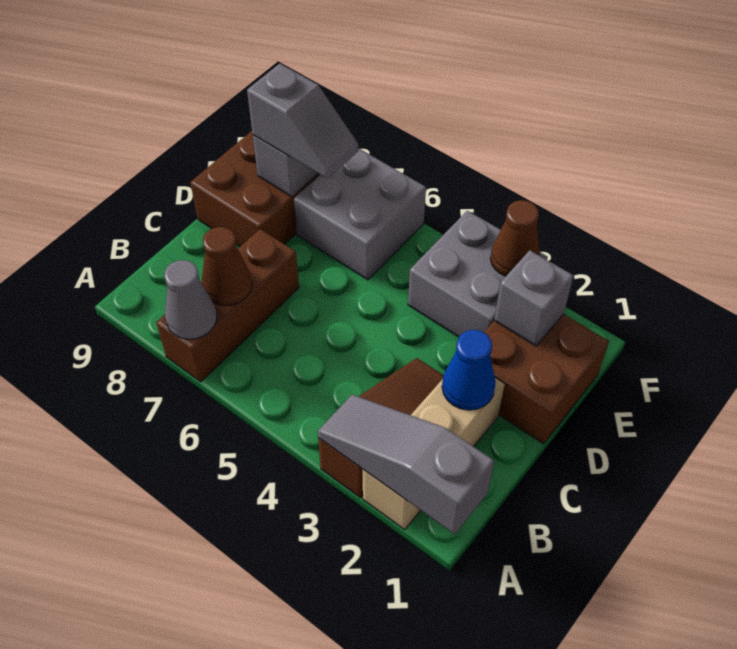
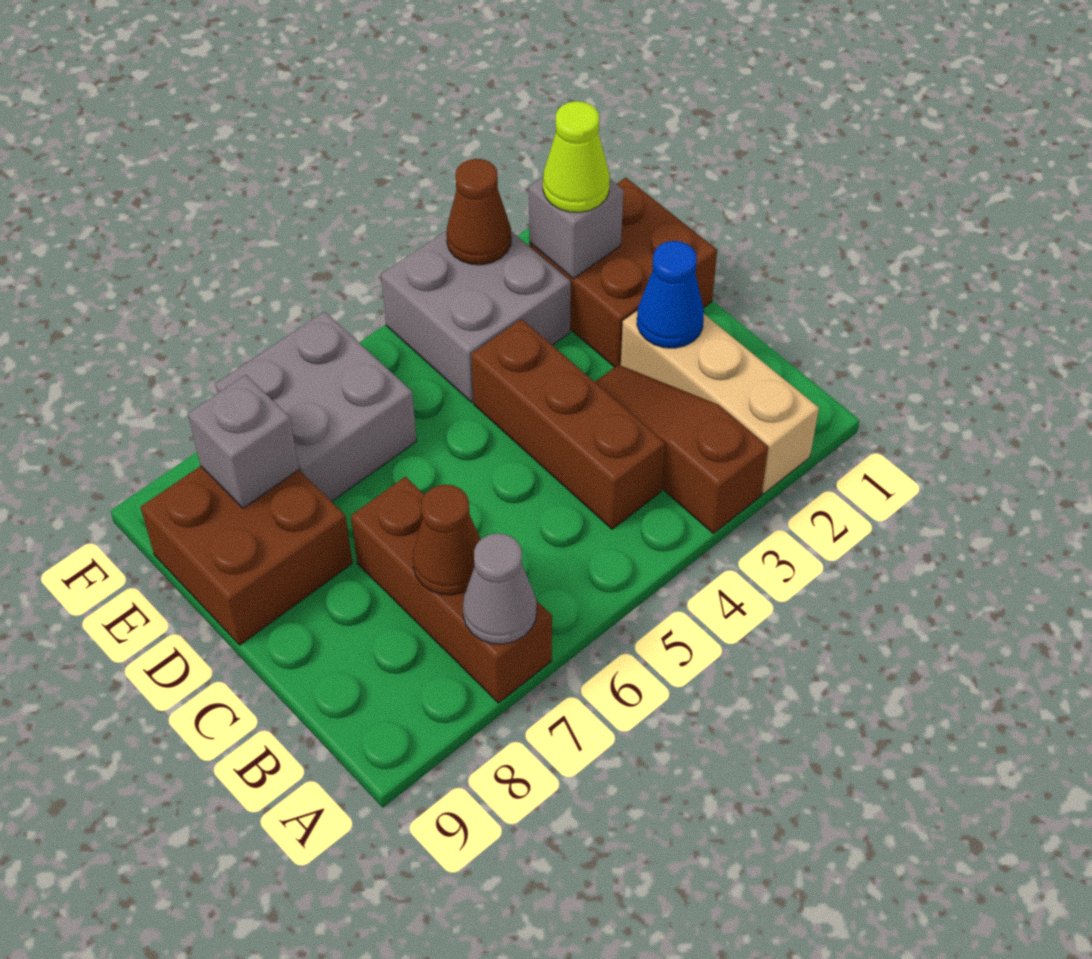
grey 1x3 slope [318,395,494,534] -> none
none -> brown 1x3 brick [471,319,665,529]
none -> lime 1x1 cone [543,101,610,212]
grey 1x2 slope [247,63,358,179] -> none

